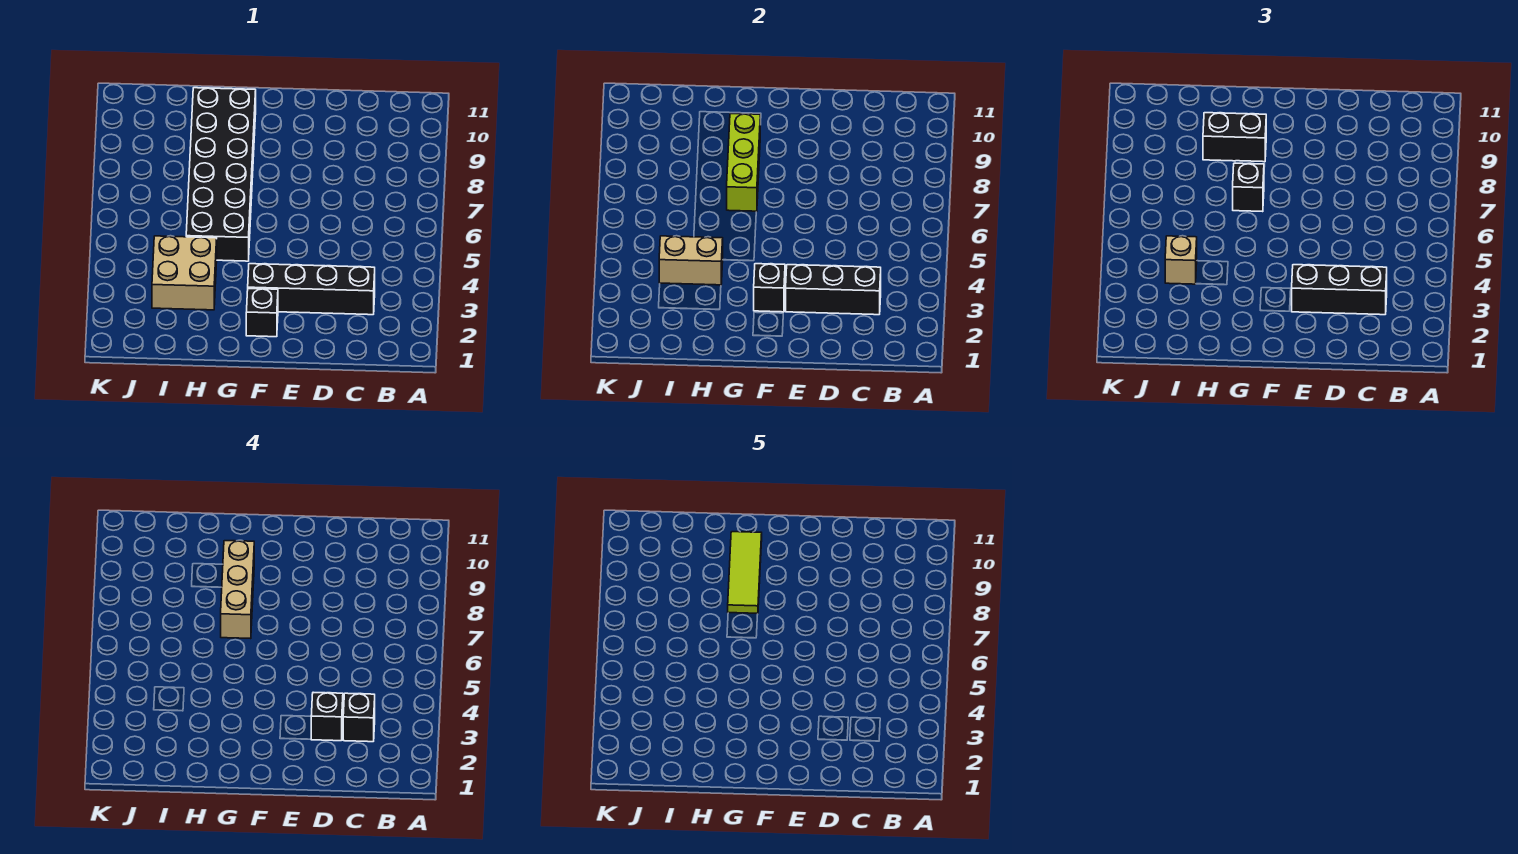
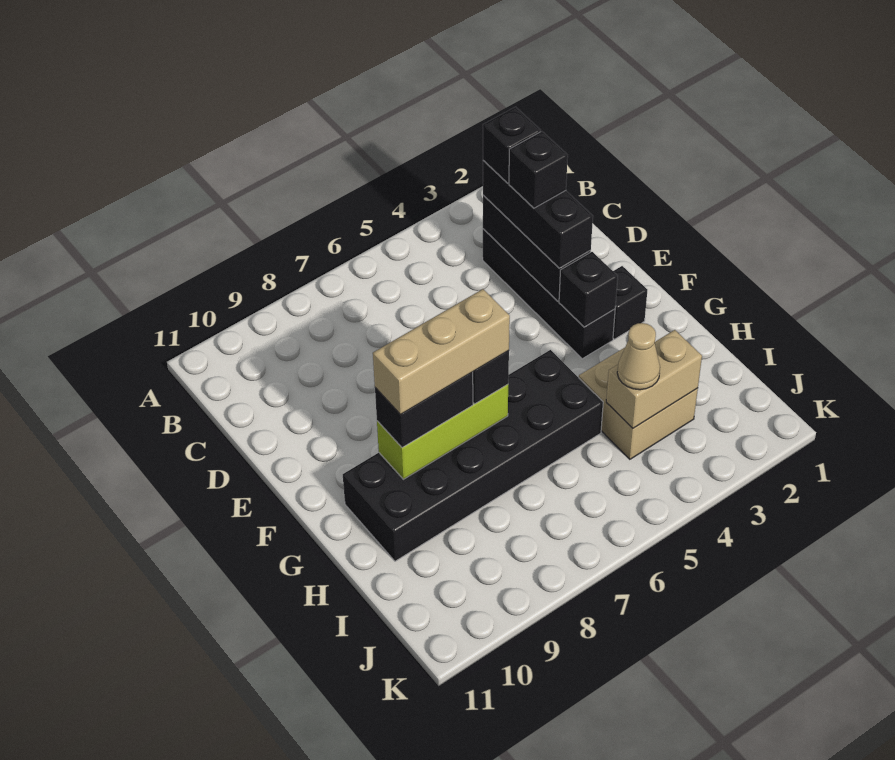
lime 1x3 tile [728,532,762,613] -> none
black 1x2 brick [1203,113,1266,162] -> black 1x2 brick turned to [375,372,473,448]
tan 1x2 brick [659,236,723,285] -> tan 1x2 brick turned to [606,330,702,428]
tan 1x1 brick [1165,236,1197,284] -> tan 1x1 cone [617,323,660,390]

